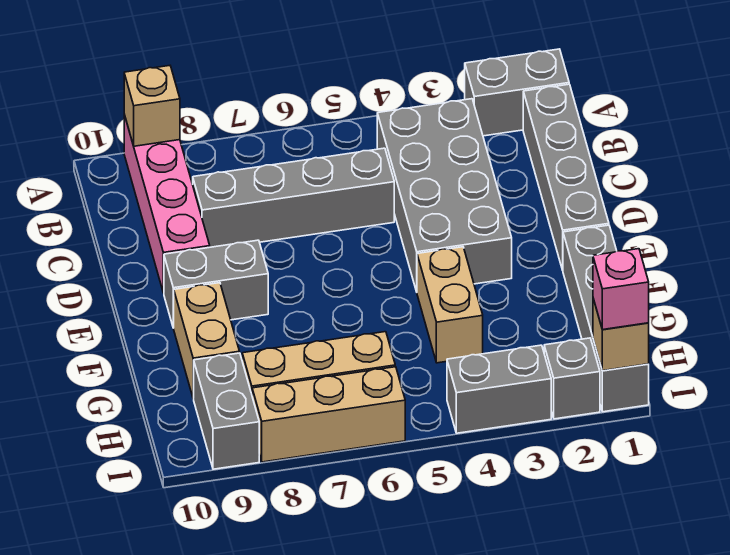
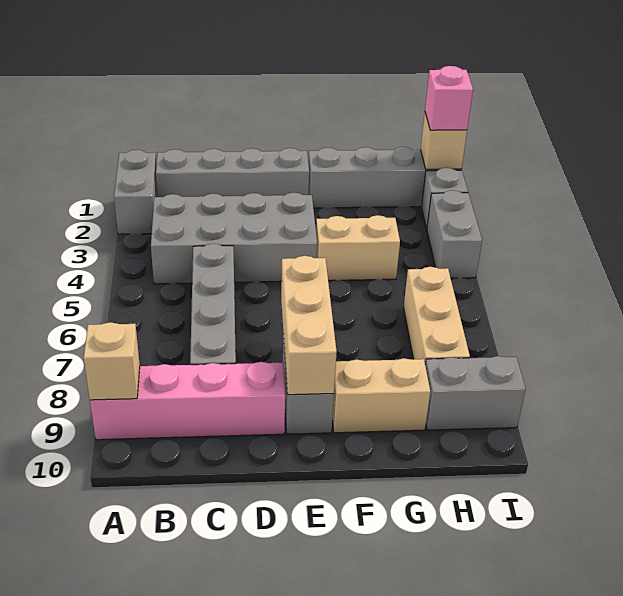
tan 1x3 brick [252,367,405,462] -> tan 1x3 brick moved to [281,256,337,395]

